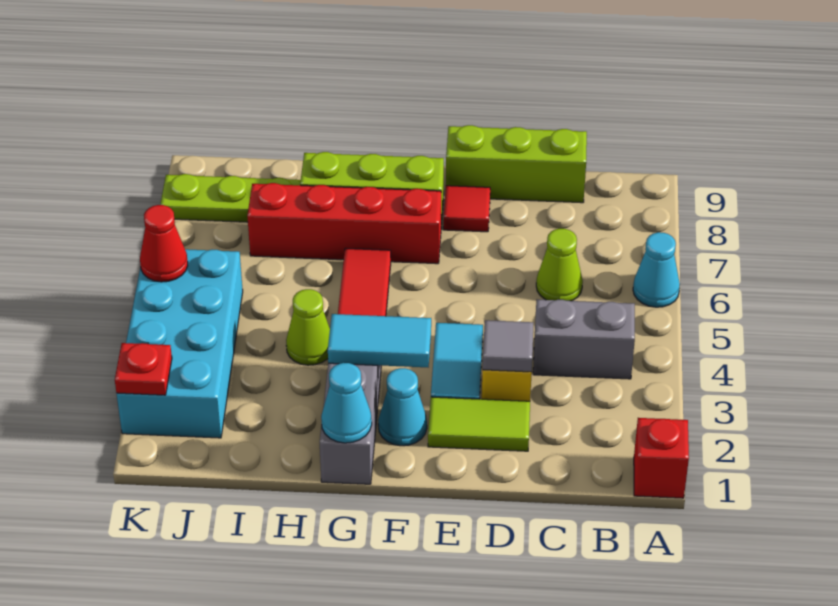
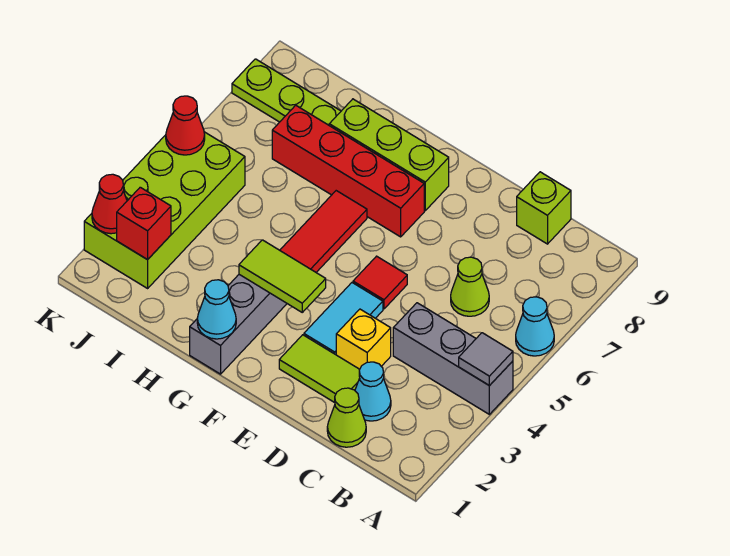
red 1x1 brick [634,418,689,498] -> red 1x1 brick moved to [117,187,171,260]
grey 1x2 brick [533,300,635,379] -> grey 1x3 brick [393,303,513,414]
lime 1x3 brick [446,125,587,203] -> lime 1x1 brick [517,172,571,244]
grey 1x1 tile [483,320,533,372] -> grey 1x1 tile moved to [459,333,513,386]
red 1x1 tile [443,186,490,232] -> red 1x1 tile moved to [353,256,407,309]
cyan 1x1 cone [378,368,427,446] -> cyan 1x1 cone moved to [355,362,391,421]
cyan 1x2 tile [328,314,431,367] -> lime 1x2 tile [239,240,326,312]
lime 1x1 cone [286,289,330,365] -> lime 1x1 cone moved to [327,388,366,447]
cyan 2x4 brick [117,249,243,438] -> lime 2x4 brick [84,132,245,288]
red 1x1 plate [115,343,172,395] -> red 1x1 cone [92,174,127,234]

